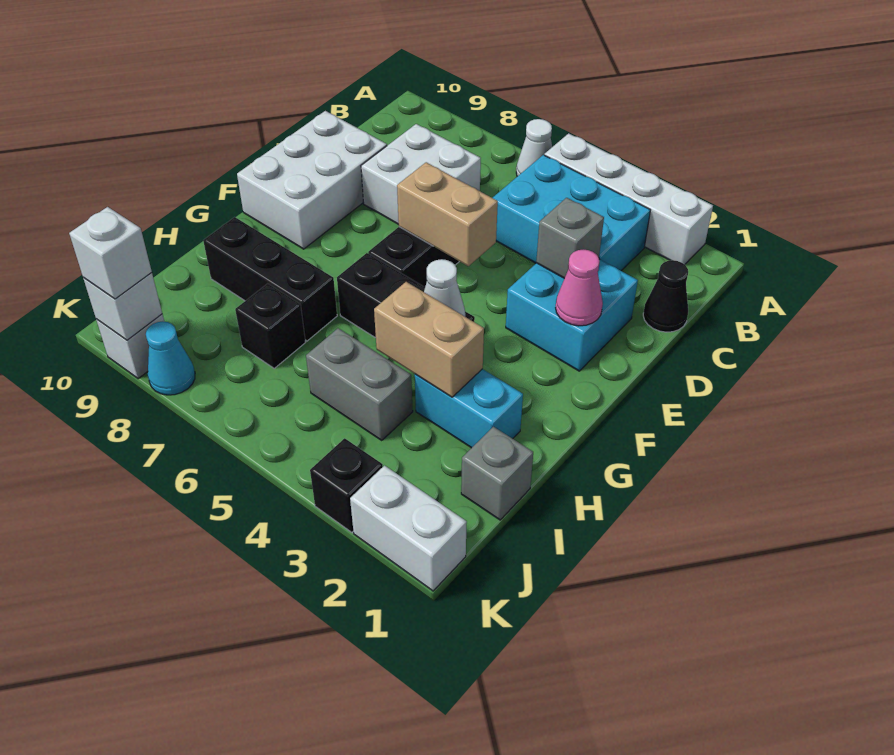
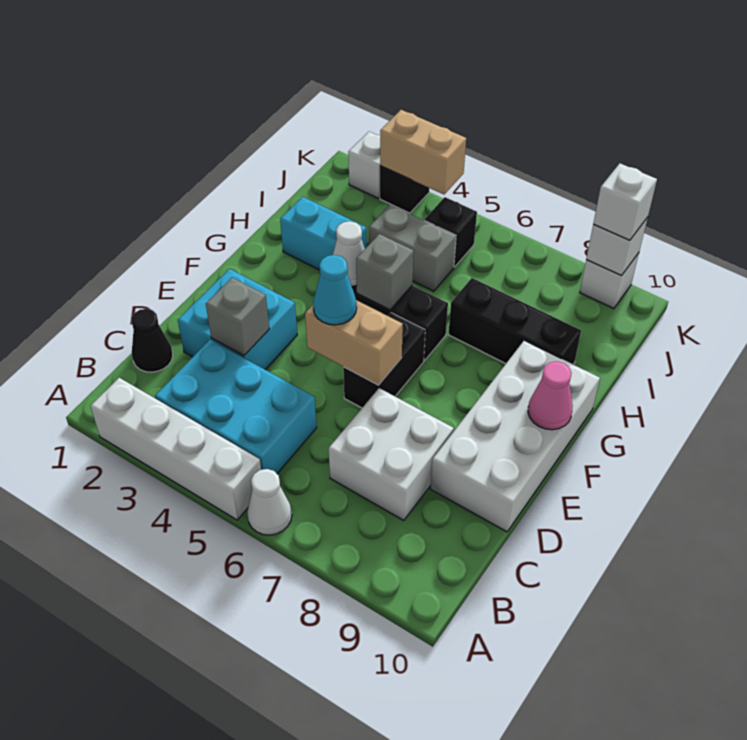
white 2x3 brick [237,111,387,249] -> white 2x4 brick [430,340,600,532]
pink 1x1 cone [556,250,603,326] -> pink 1x1 cone moved to [528,361,573,430]
tan 1x2 brick [374,282,484,397] -> tan 1x2 brick moved to [380,110,466,194]
grey 1x1 brick [461,427,533,520] -> grey 1x1 brick moved to [356,234,414,310]
black 1x1 brick [235,283,306,368] -> black 1x1 brick moved to [425,197,477,267]
white 1x2 brick [350,466,467,591] -> white 1x1 brick [348,132,380,198]
cyan 1x1 cone [146,321,195,395] -> cyan 1x1 cone moved to [313,255,357,325]

